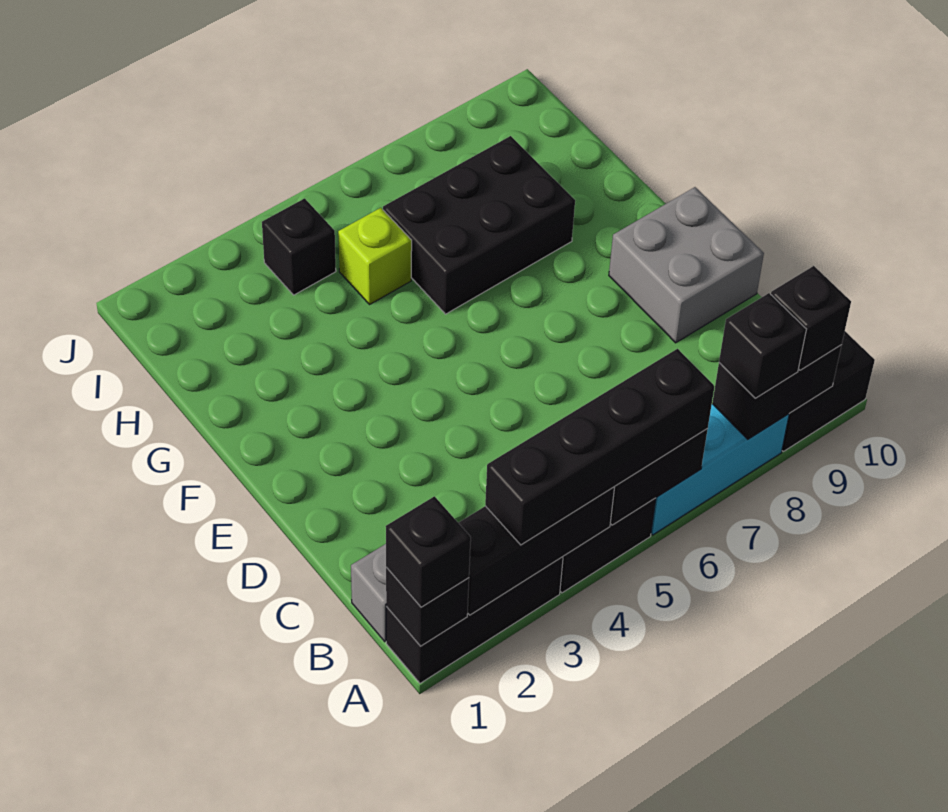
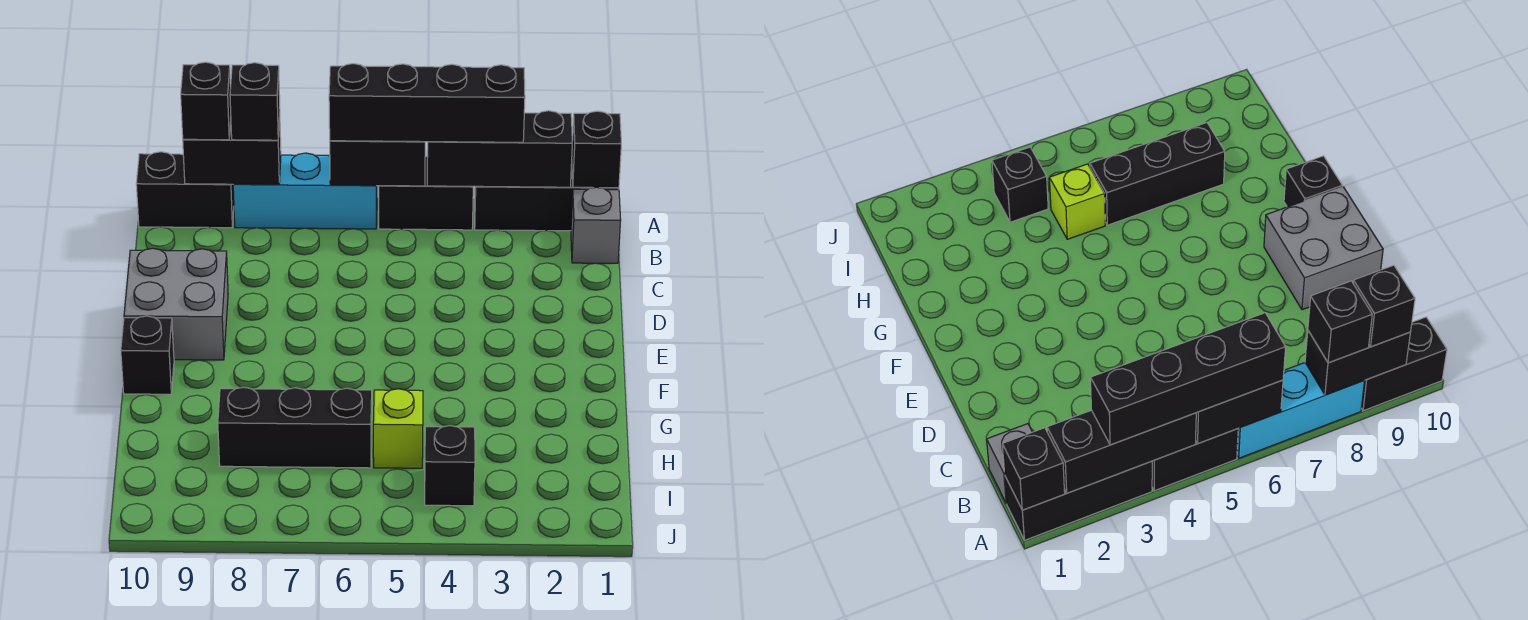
black 1x1 brick [386,496,471,607] -> black 1x1 brick moved to [121,316,174,394]
black 2x3 brick [383,136,575,314] -> black 1x3 brick [218,387,372,468]

